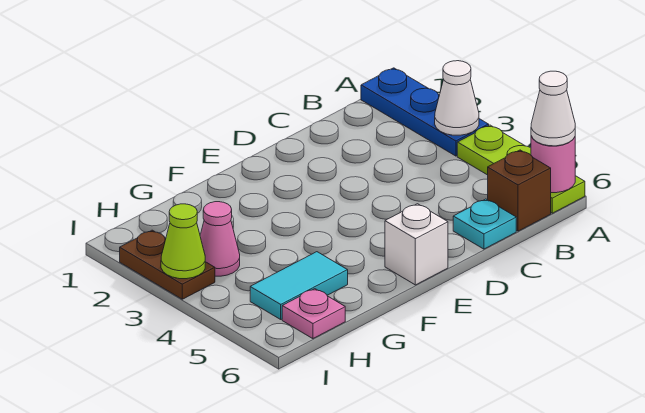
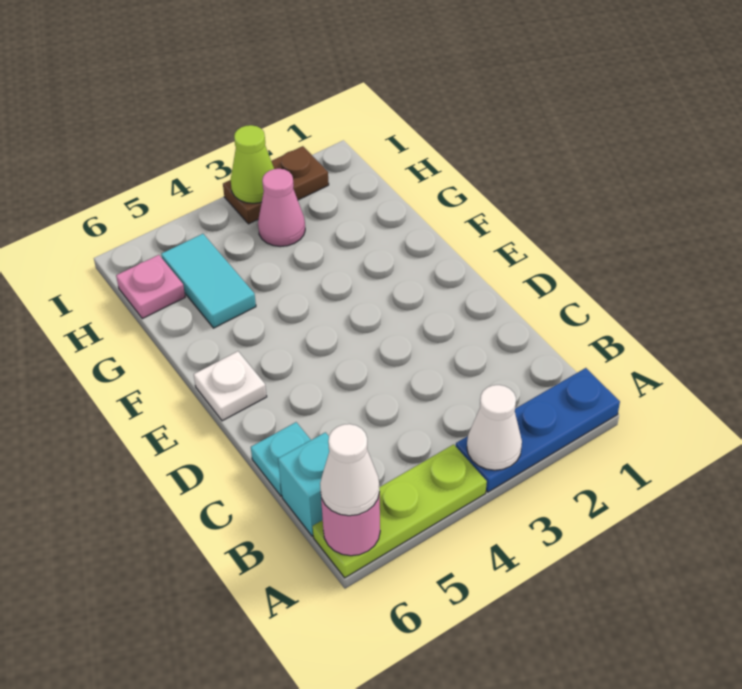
brown 1x1 brick [488,150,551,231] -> cyan 1x1 brick [278,432,329,536]
white 1x1 brick [385,204,448,285] -> white 1x1 plate [194,351,267,421]

